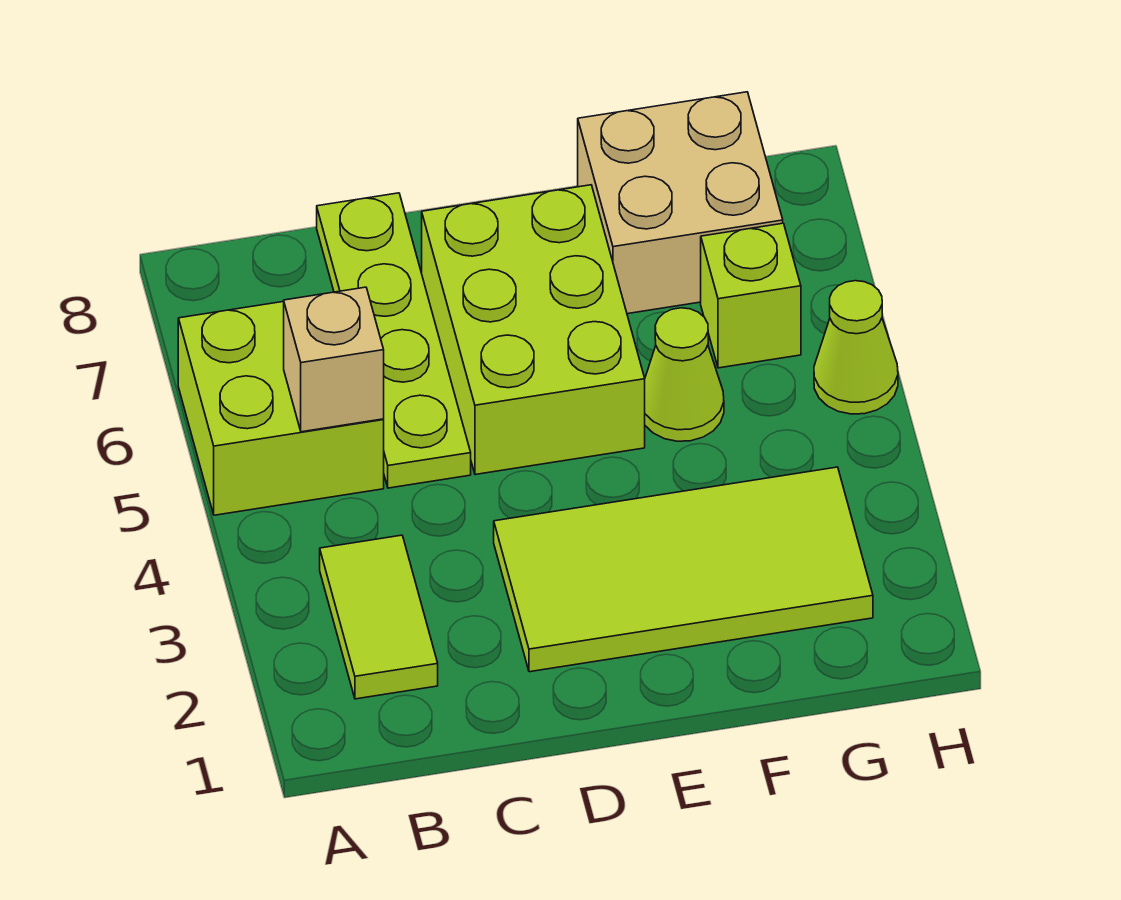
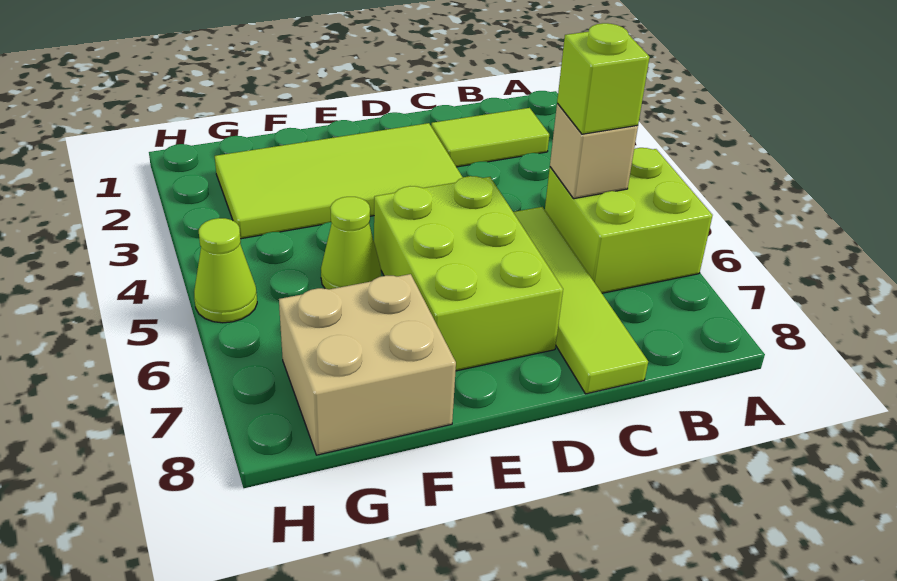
lime 1x2 tile [320,535,438,699] -> lime 1x2 tile turned to [431,108,549,167]
lime 1x4 plate [317,193,471,488] -> lime 1x4 tile [513,207,648,394]
lime 1x1 brick [701,223,801,368] -> lime 1x1 brick moved to [557,23,650,134]

